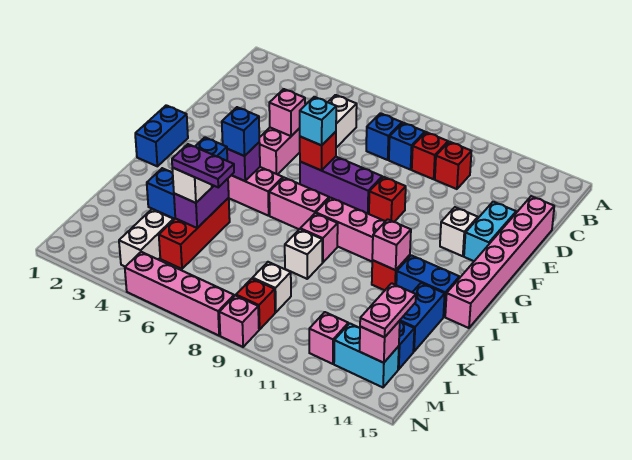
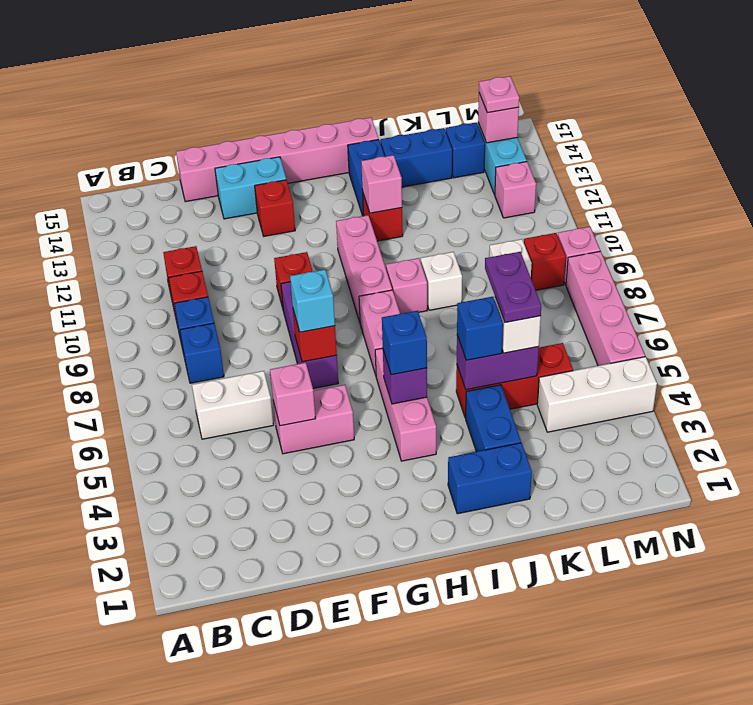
white 1x1 brick [440,207,478,256] -> red 1x1 brick [255,180,295,236]
blue 1x2 brick [135,105,188,166] -> blue 1x2 brick moved to [448,443,532,514]
white 1x2 brick [119,209,174,267] -> white 1x3 brick [537,357,657,432]
pink 1x2 plate [360,283,416,337] -> pink 1x1 plate [479,76,519,113]

